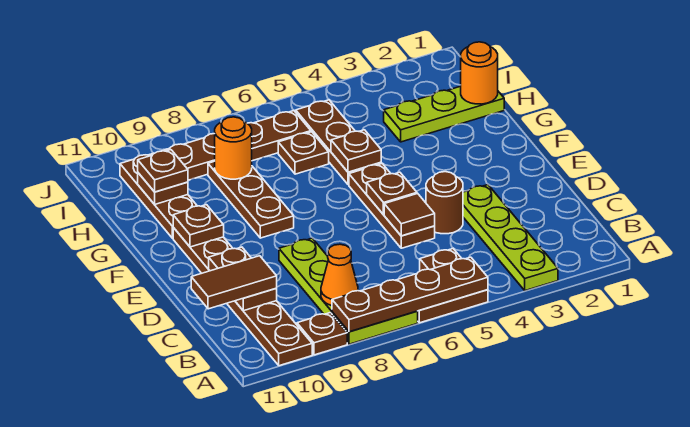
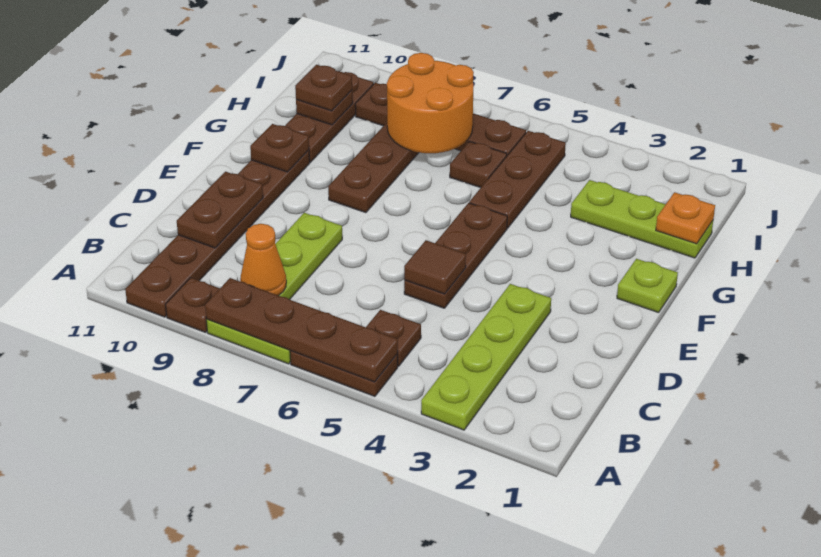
brown 1x2 tile [191,256,277,309] -> none
brown 1x1 round brick [426,172,463,234] -> none
brown 1x1 plate [367,172,417,215] -> none
none -> lime 1x1 plate [617,259,678,313]
brown 1x1 plate [331,130,381,172] -> none
orange 1x1 round brick [461,42,498,104] -> orange 1x1 plate [656,192,715,244]
orange 1x1 round brick [215,117,252,179] -> orange 2x2 round brick [387,53,474,153]

